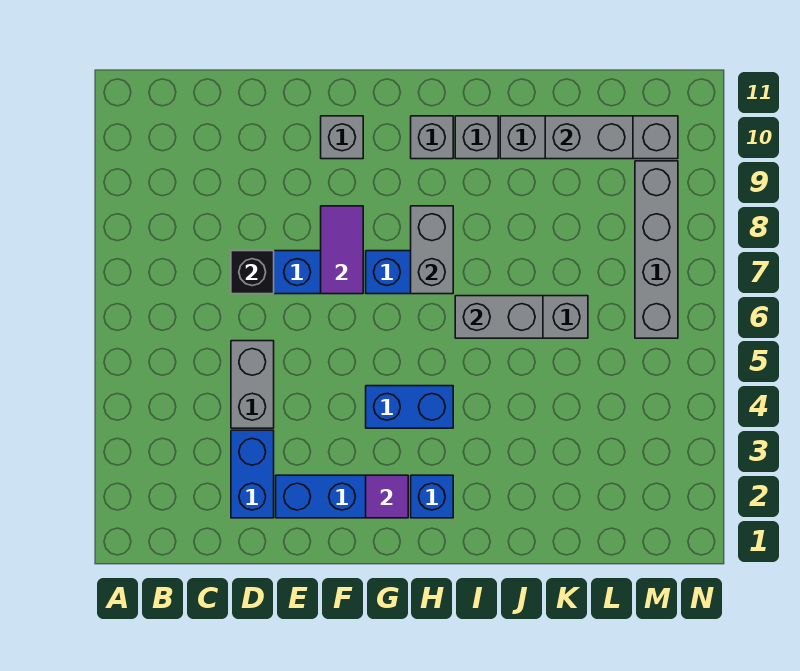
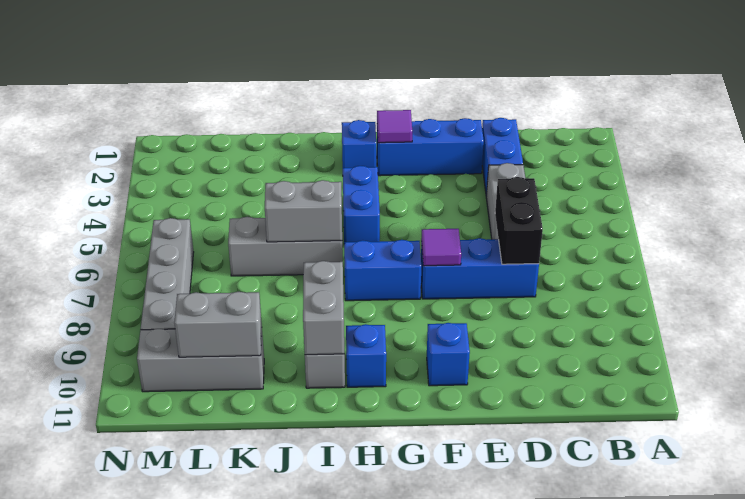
black 1x1 brick [231,251,274,294] -> black 1x2 brick [495,177,543,264]
purple 1x2 tile [321,206,363,294] -> purple 1x1 tile [421,229,461,266]
grey 1x1 brick [321,116,363,159] -> blue 1x1 brick [427,323,470,386]
blue 1x2 brick [366,386,453,428] -> blue 1x2 brick turned to [343,166,380,242]
grey 1x2 brick [411,206,453,294] -> grey 1x2 brick moved to [303,261,344,355]
grey 1x1 brick [411,116,453,159] -> blue 1x1 brick [346,324,386,387]
grey 1x4 brick [500,116,678,159] -> grey 1x3 brick [137,329,264,392]

